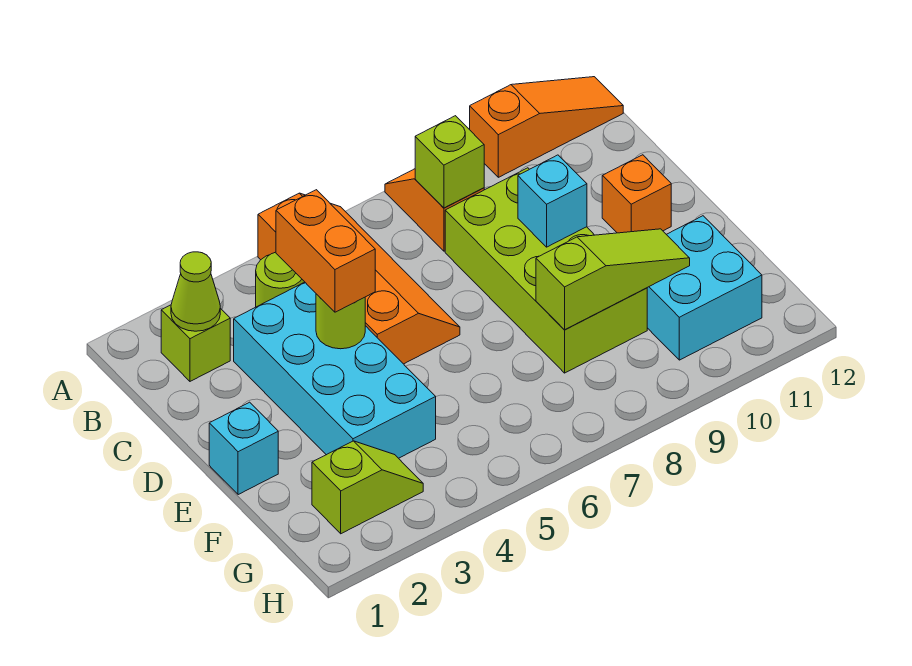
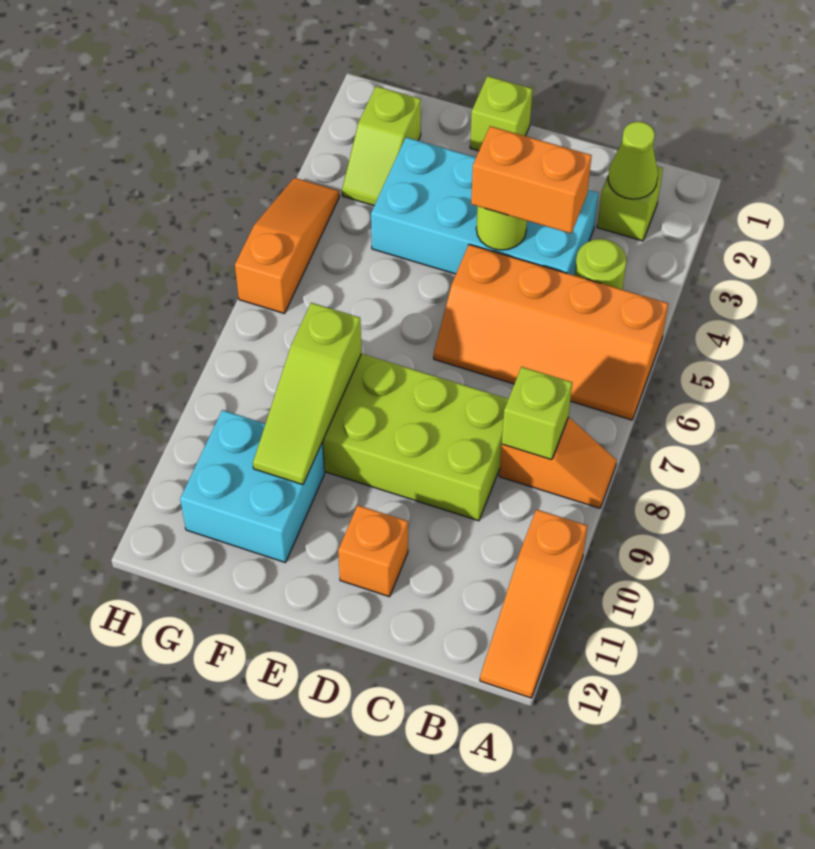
cyan 1x1 brick [518,155,587,247] -> none
cyan 1x1 brick [209,402,278,495] -> lime 1x1 brick [470,76,532,151]
none -> orange 1x3 slope [235,178,339,314]

